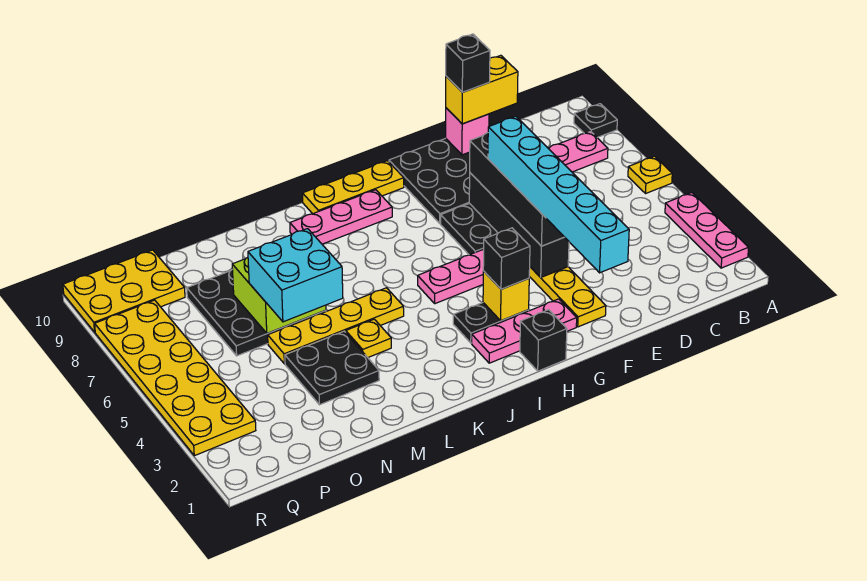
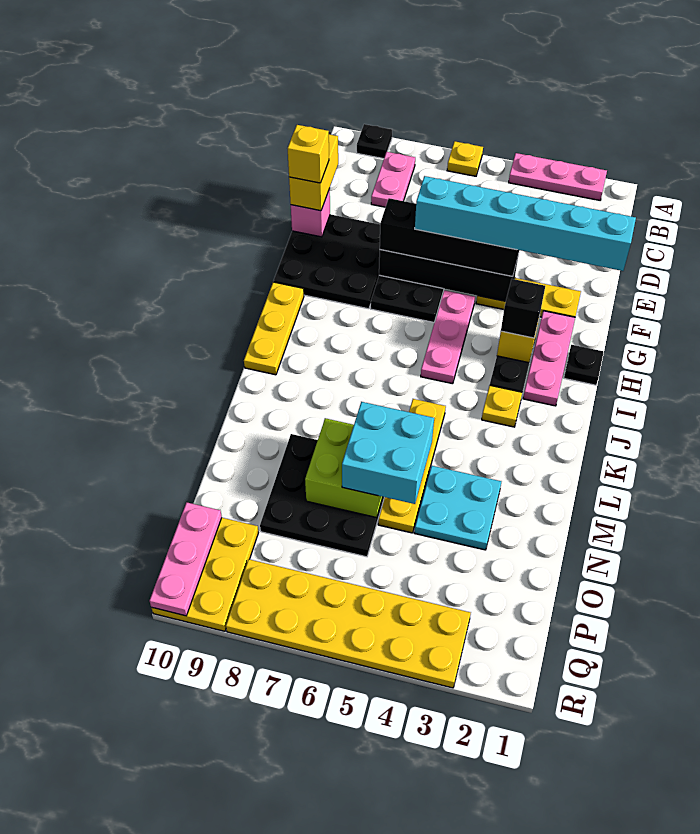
black 1x1 brick [446,34,490,92] -> yellow 1x1 brick [287,125,329,183]
black 1x1 brick [520,310,567,371] -> black 1x1 plate [564,345,604,385]
pink 1x3 plate [290,190,392,244] -> pink 1x3 plate moved to [149,502,222,616]
yellow 1x1 plate [346,319,391,357] -> yellow 1x1 plate moved to [482,385,522,427]
black 2x2 plate [285,331,379,405] -> cyan 2x2 plate [415,466,501,550]

